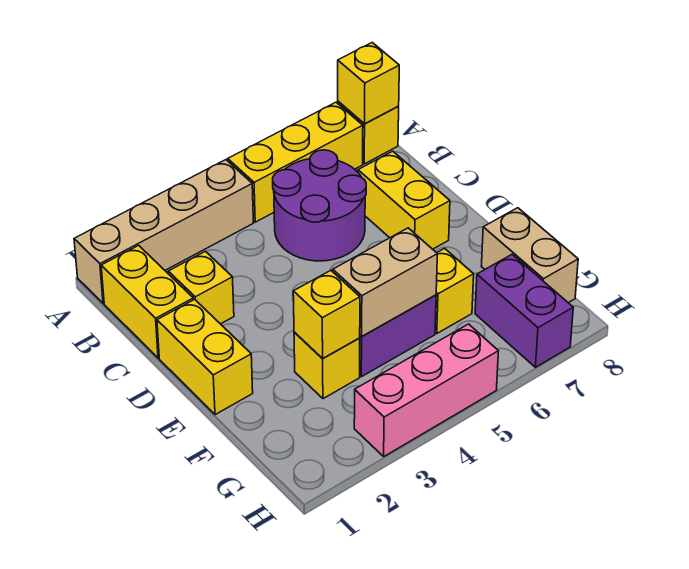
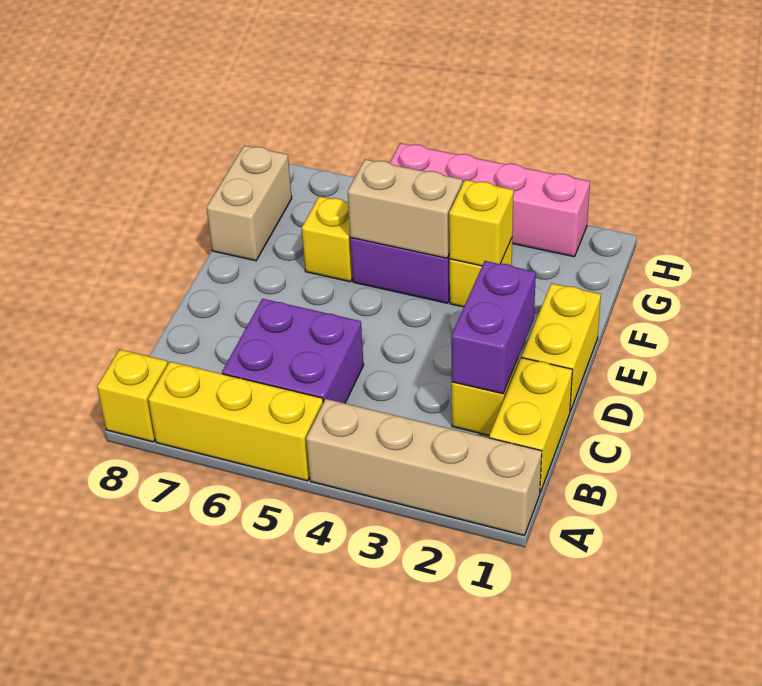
yellow 1x1 brick [338,43,399,124] -> none
purple 2x2 round brick [273,150,366,261] -> purple 2x2 brick [222,299,364,403]
yellow 1x2 brick [358,151,450,249] -> none
purple 1x2 brick [475,255,573,367] -> purple 1x2 brick moved to [451,261,536,394]
pink 1x3 brick [354,324,498,456] -> pink 1x4 brick [390,143,590,257]

